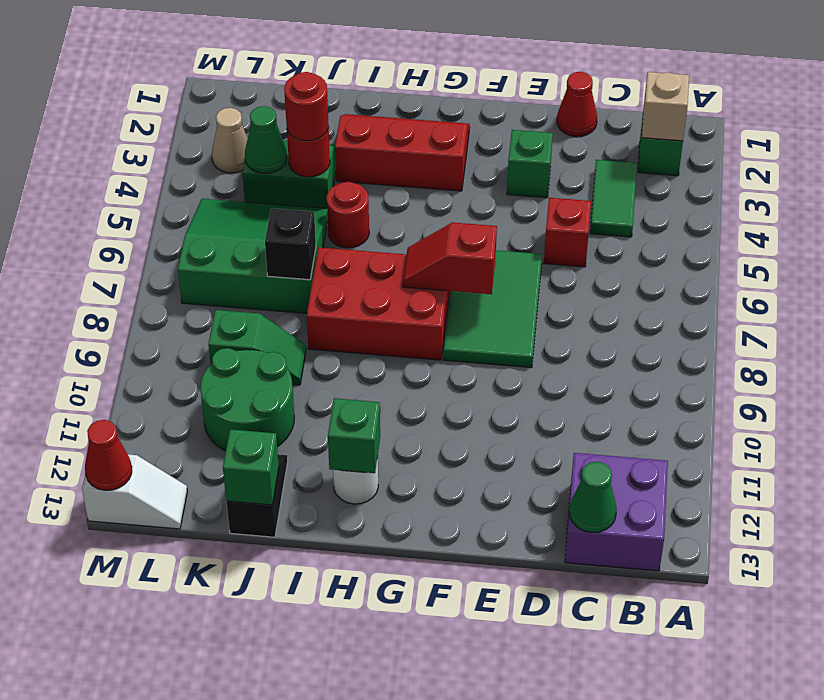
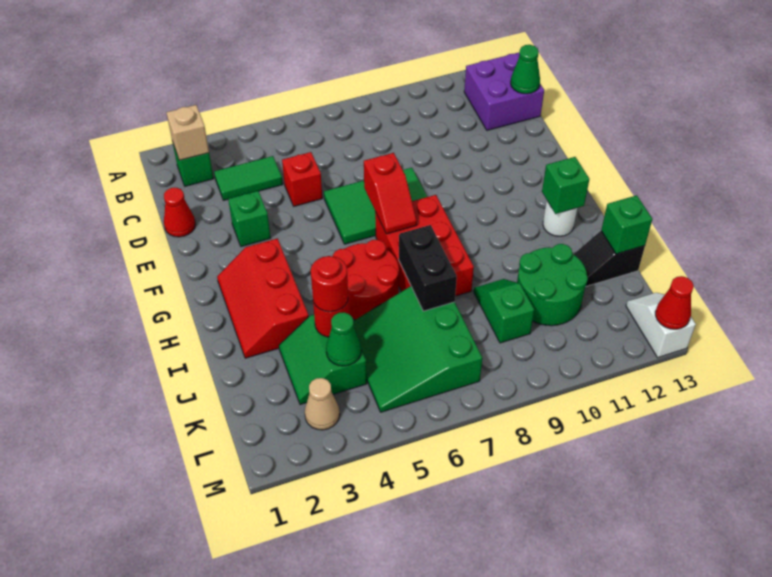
red 1x1 round brick [327,182,369,248] -> red 2x2 round brick [333,240,399,320]
black 1x1 brick [265,208,316,280] -> black 1x2 brick [399,225,457,311]

